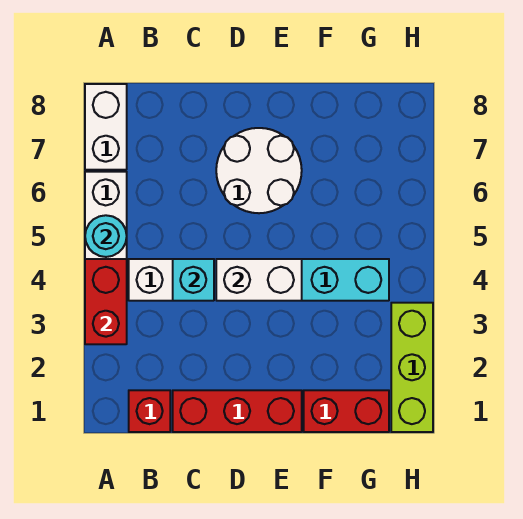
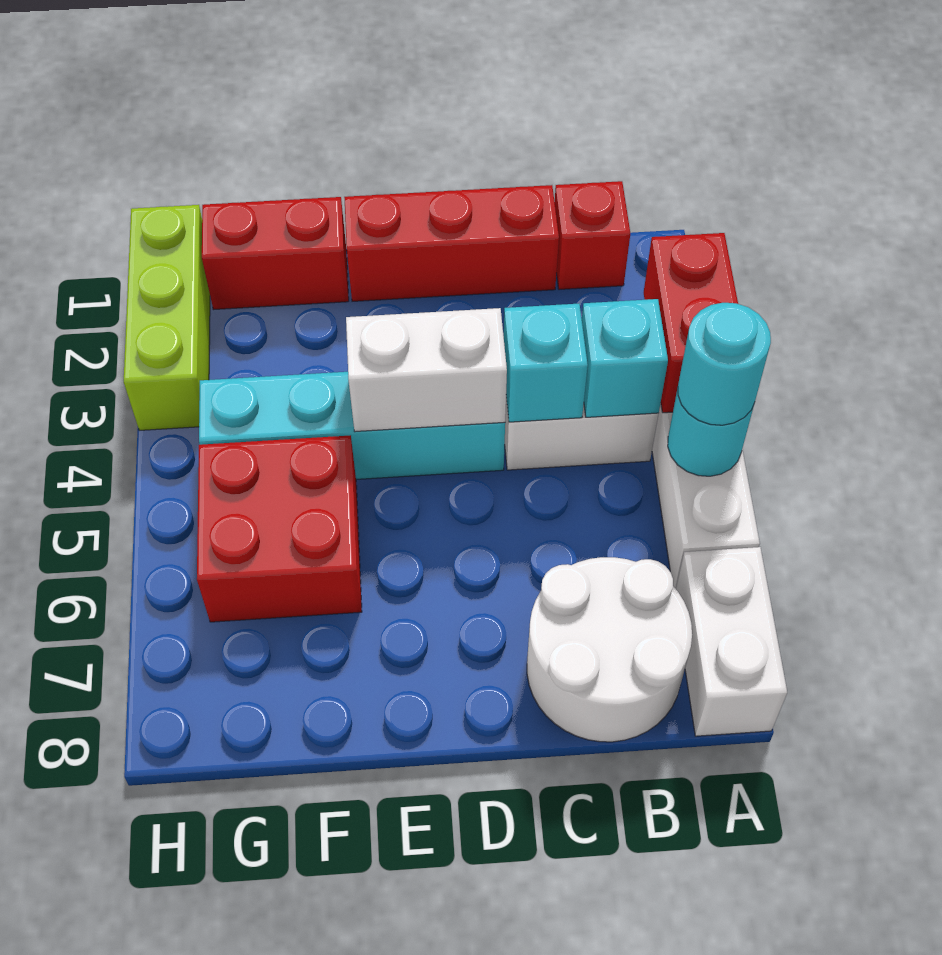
none -> cyan 1x1 round brick [678,303,771,425]
none -> cyan 1x1 brick [582,299,668,417]
white 2x2 round brick [216,128,302,213] -> white 2x2 round brick moved to [527,557,692,742]
none -> red 2x2 brick [197,435,362,622]

